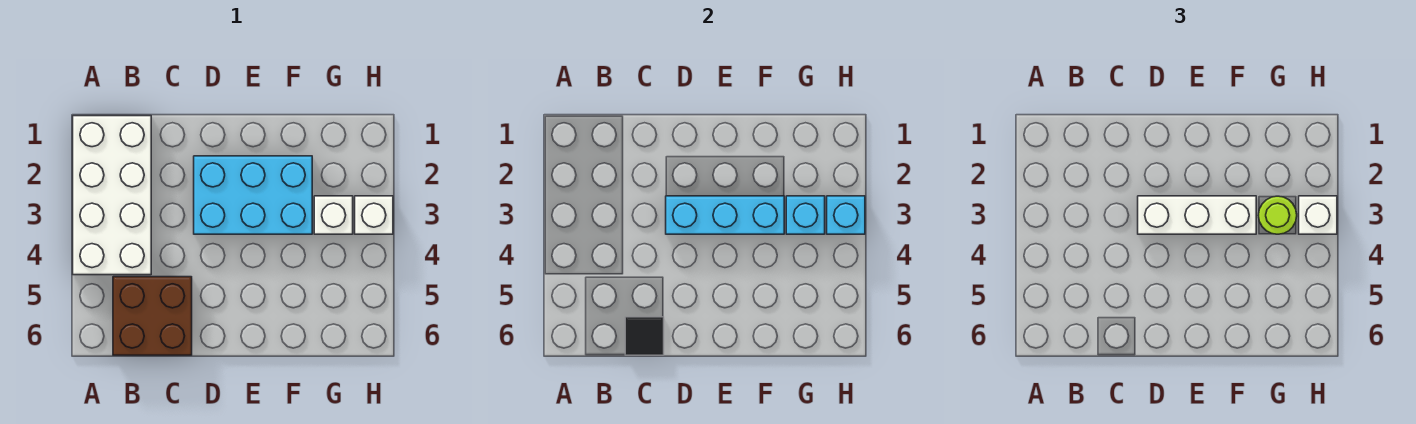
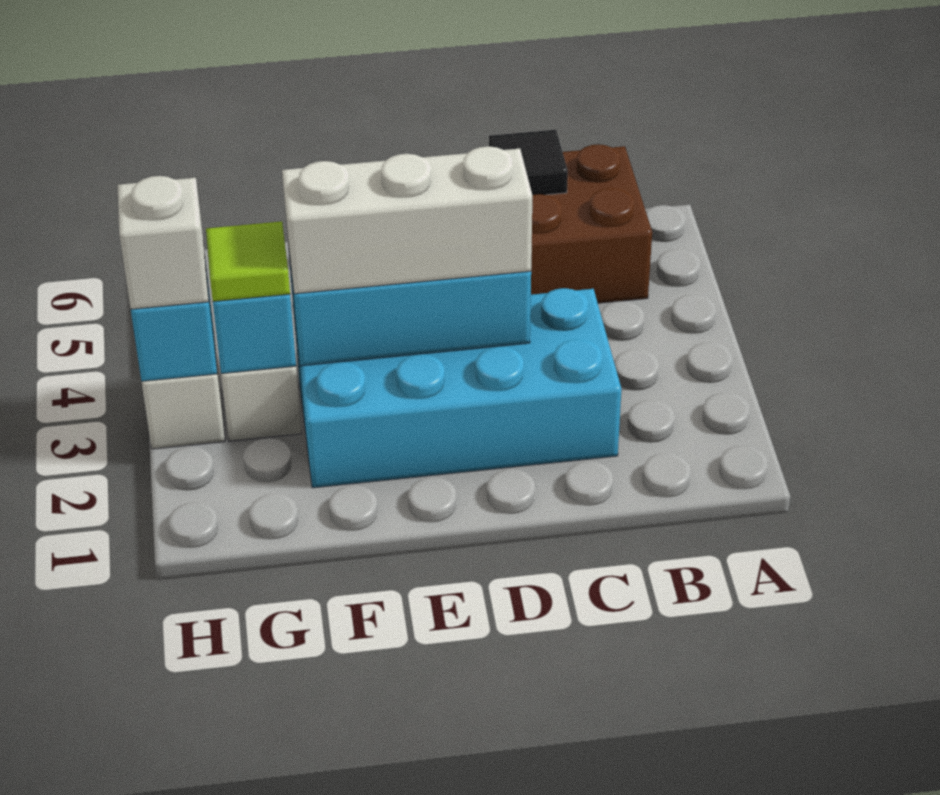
white 2x4 brick [73,116,151,275] -> none
cyan 2x3 brick [194,156,312,234] -> cyan 2x4 brick [294,288,621,488]
lime 1x1 round brick [1258,196,1297,234] -> lime 1x1 tile [206,221,290,301]

